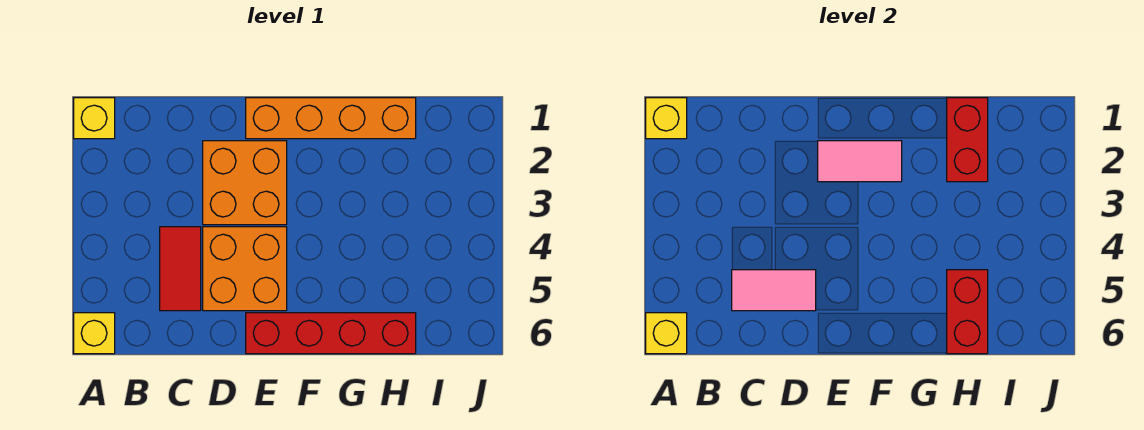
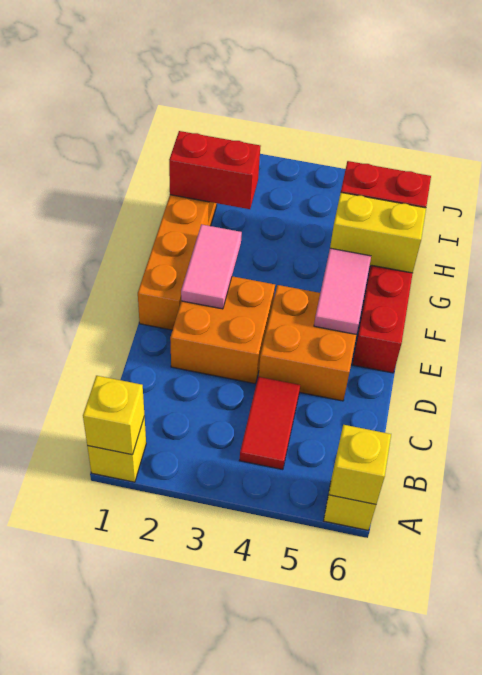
red 1x2 tile [160,227,201,311] -> red 1x2 tile turned to [239,377,300,470]
pink 1x2 tile [732,270,816,311] -> pink 1x2 tile moved to [314,248,371,334]
none -> yellow 1x2 brick [330,193,426,273]

